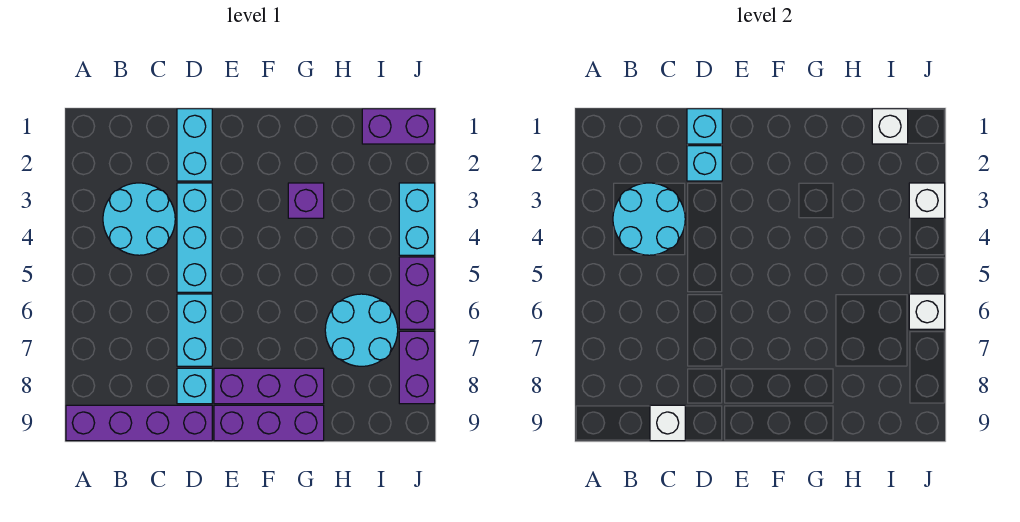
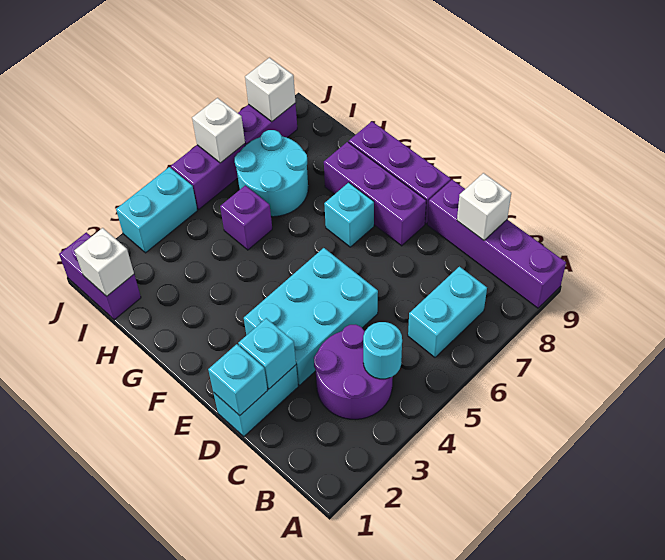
cyan 2x2 round brick [103,183,175,255] -> purple 2x2 round brick [314,324,393,420]
cyan 2x2 round brick [613,183,685,255] -> cyan 1x1 round brick [363,322,402,379]
cyan 1x3 brick [177,183,212,292] -> cyan 2x3 brick [244,248,378,385]
cyan 1x2 brick [177,294,212,366] -> cyan 1x2 brick moved to [408,267,487,357]
cyan 1x1 brick [177,368,212,404] -> cyan 1x1 brick moved to [324,182,374,247]
purple 1x1 brick [288,183,324,218] -> purple 1x1 brick moved to [220,185,272,250]
white 1x1 brick [909,183,945,218] -> white 1x1 brick moved to [245,58,296,122]

